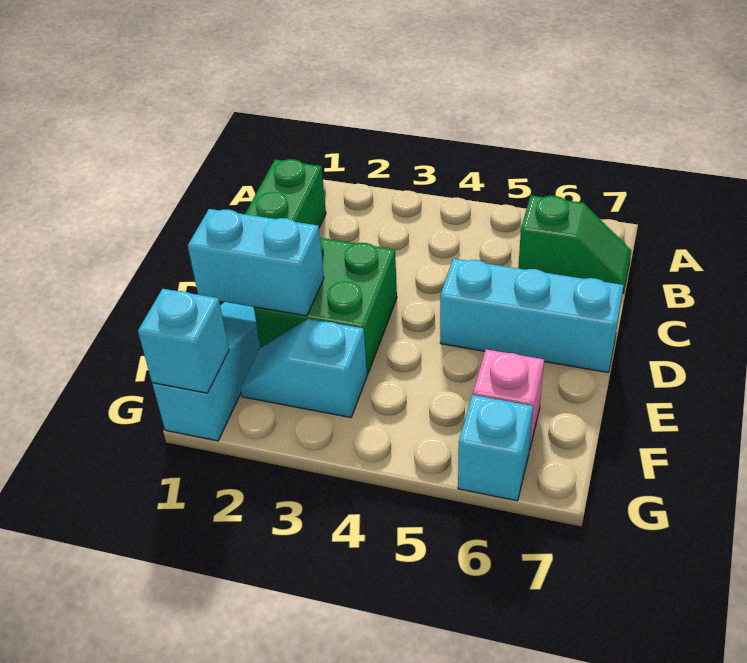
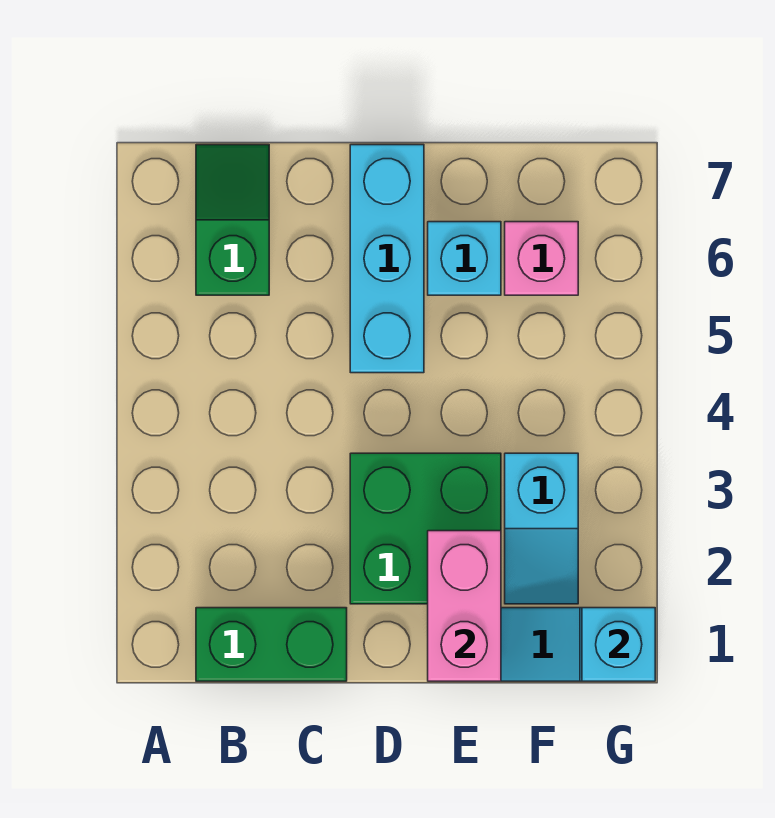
cyan 1x2 brick [188,209,324,316] -> pink 1x2 brick [428,531,501,681]
cyan 1x1 brick [458,395,533,501] -> cyan 1x1 brick moved to [428,222,501,295]

